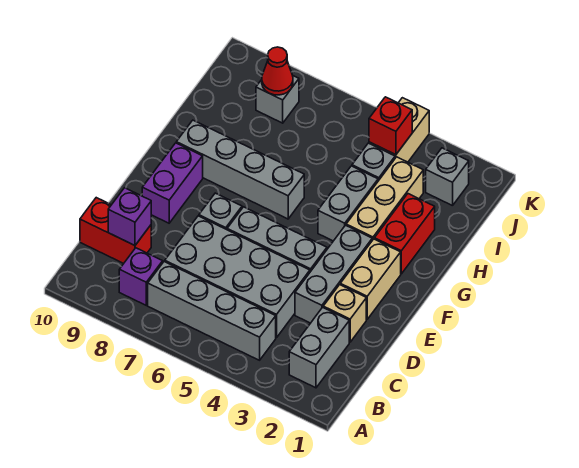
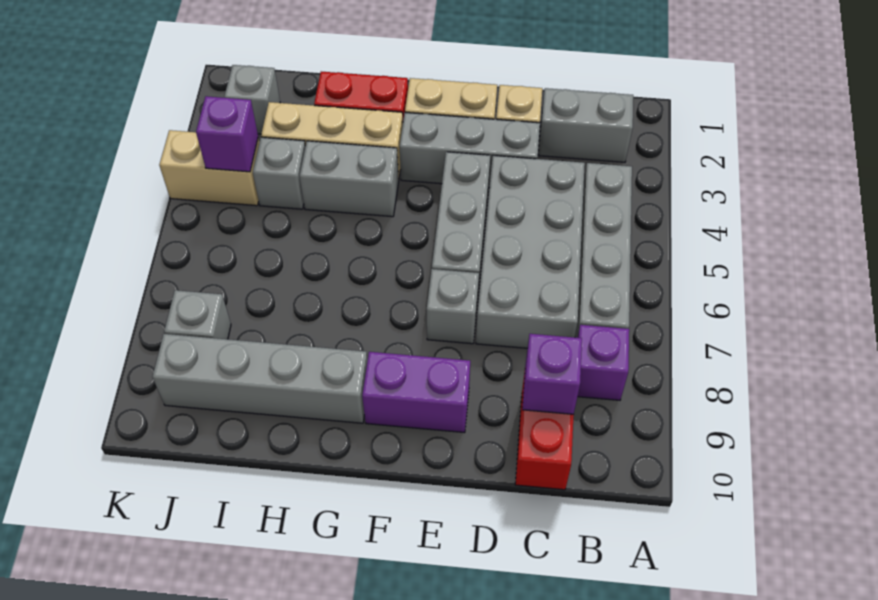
grey 1x4 brick [176,120,304,219] -> grey 1x4 brick turned to [153,334,367,423]
red 1x1 brick [369,97,412,155] -> purple 1x1 brick [196,96,258,172]
red 1x1 cone [262,47,293,95] -> none

